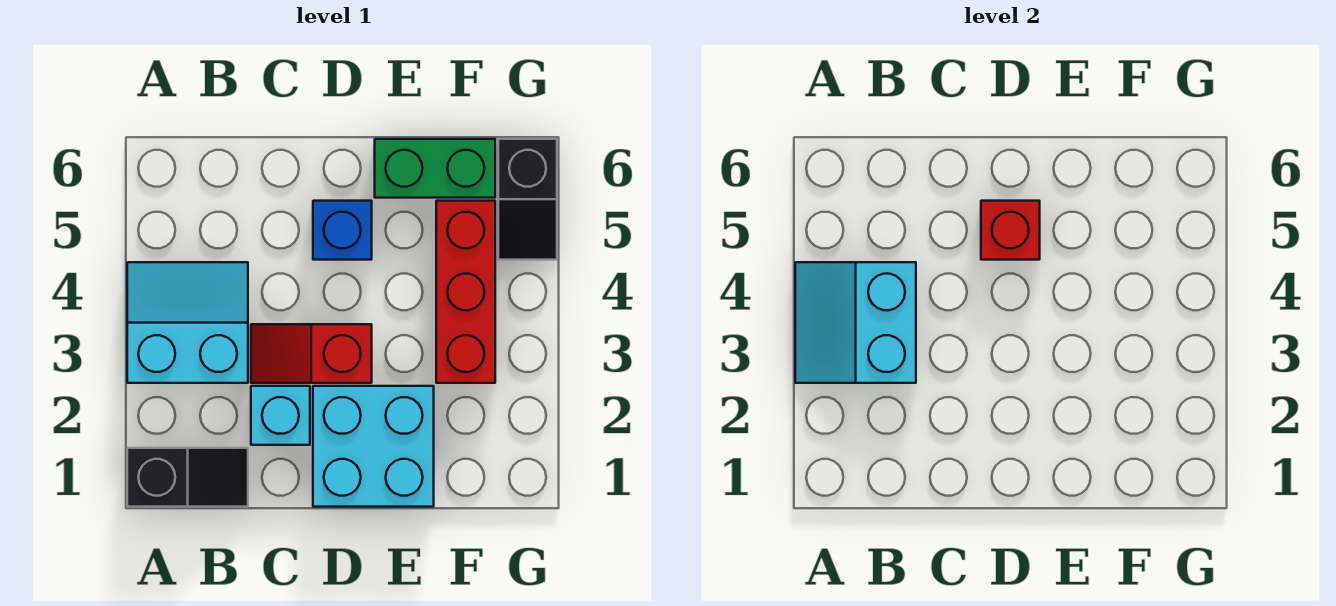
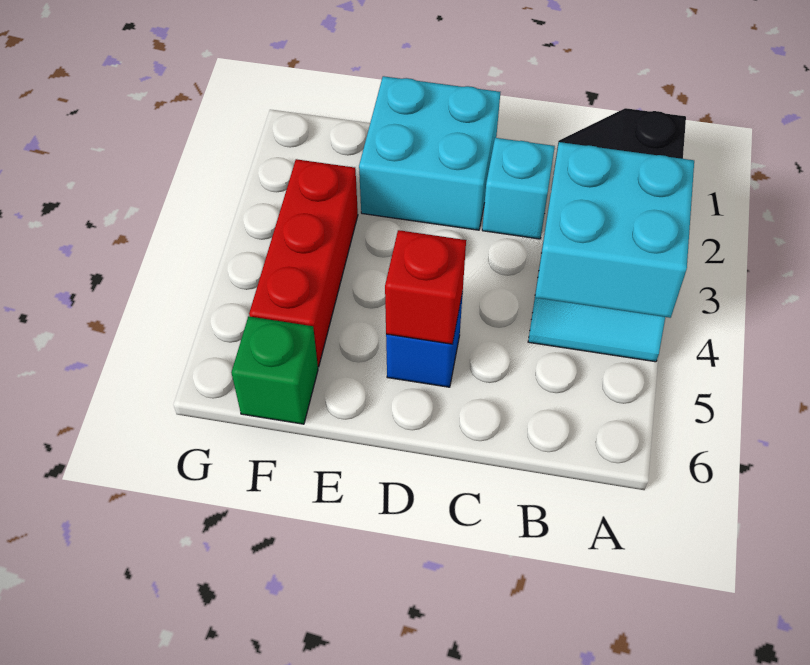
cyan 2x2 slope [795,262,916,383] -> cyan 2x2 brick [535,142,694,318]
red 1x2 slope [251,324,372,383] -> none
green 1x2 brick [375,139,495,198] -> green 1x1 brick [231,316,318,424]
black 1x2 slope [498,139,557,260] -> none

